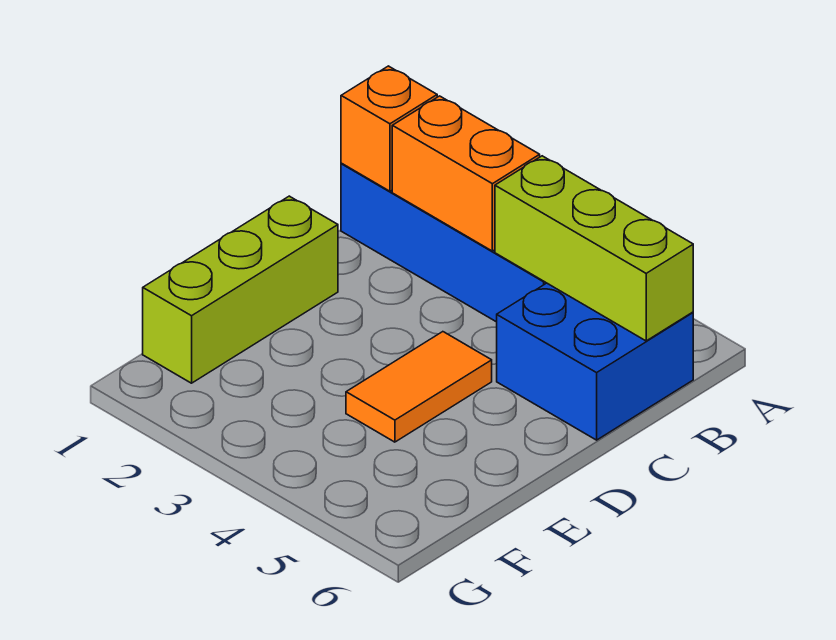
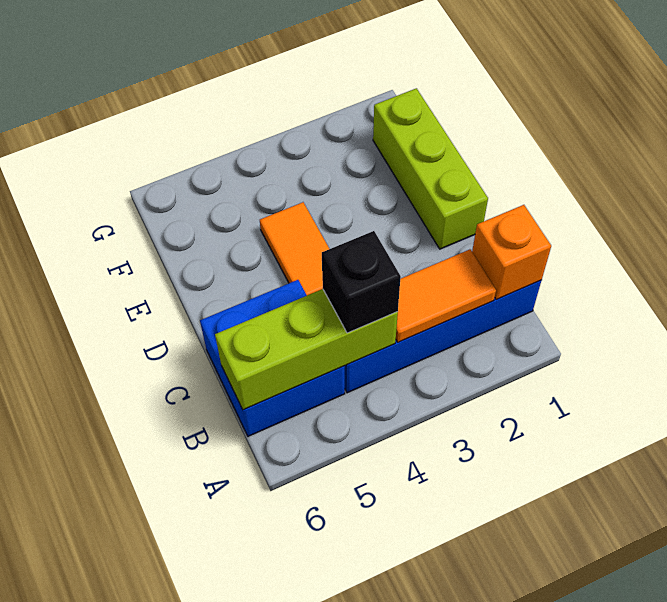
orange 1x2 brick [392,96,540,251] -> orange 1x2 tile [396,249,496,342]
none -> black 1x1 brick [322,231,401,333]

